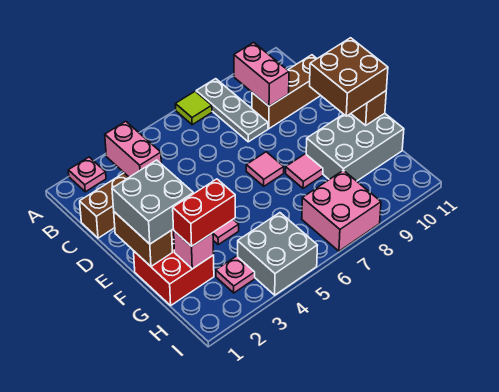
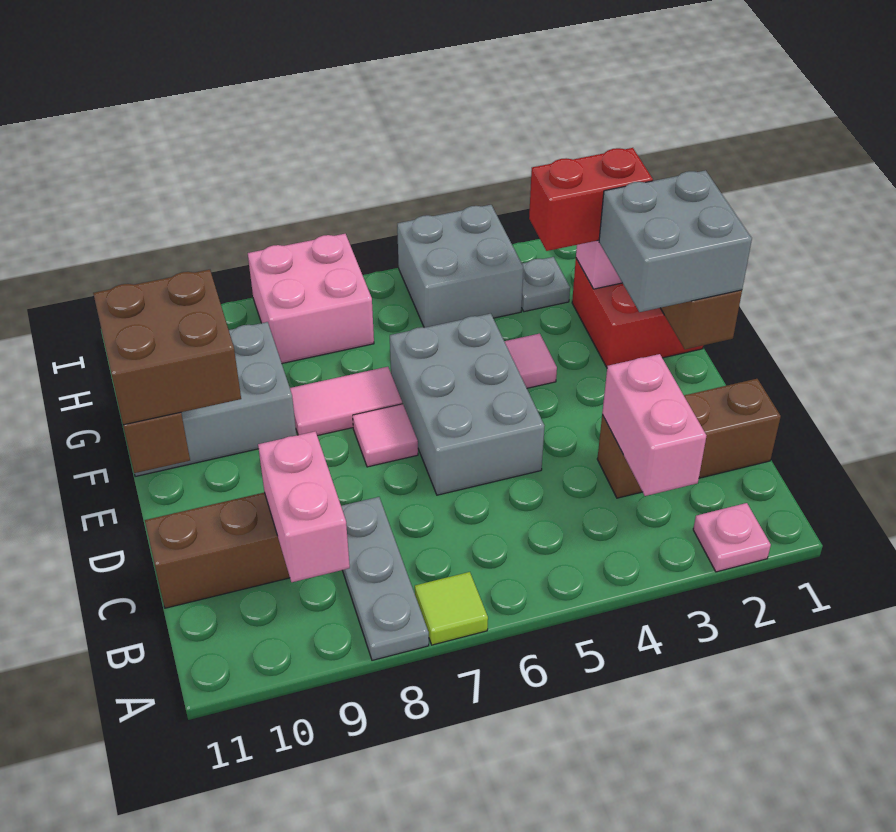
none -> grey 2x3 brick [390,314,544,495]
pink 1x1 tile [286,154,323,188] -> pink 1x2 tile [290,367,402,436]
pink 1x1 plate [216,256,255,293] -> grey 1x1 plate [521,257,570,312]

